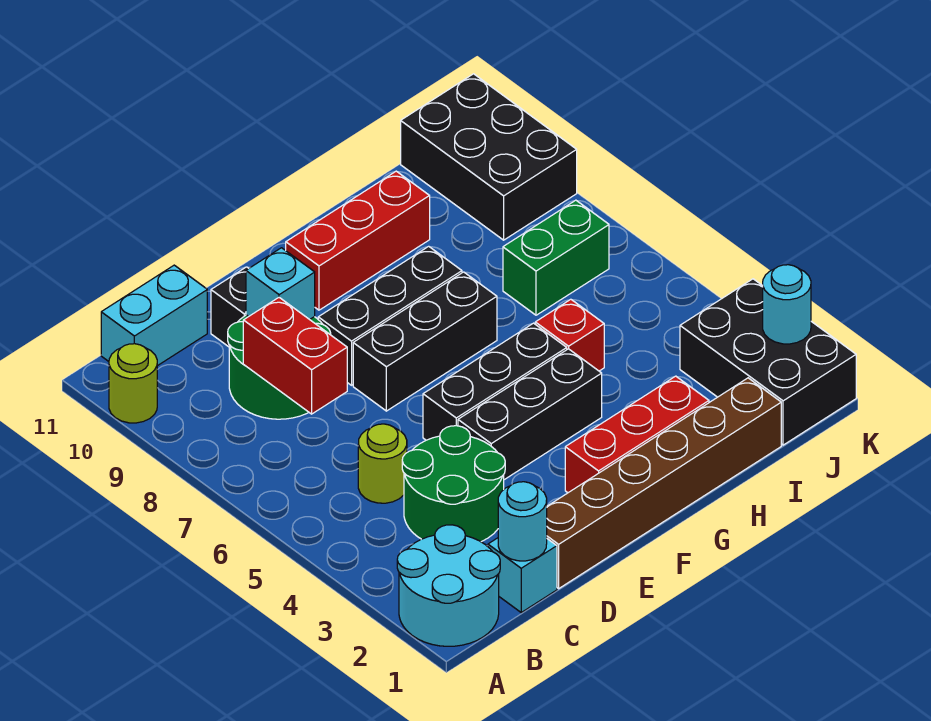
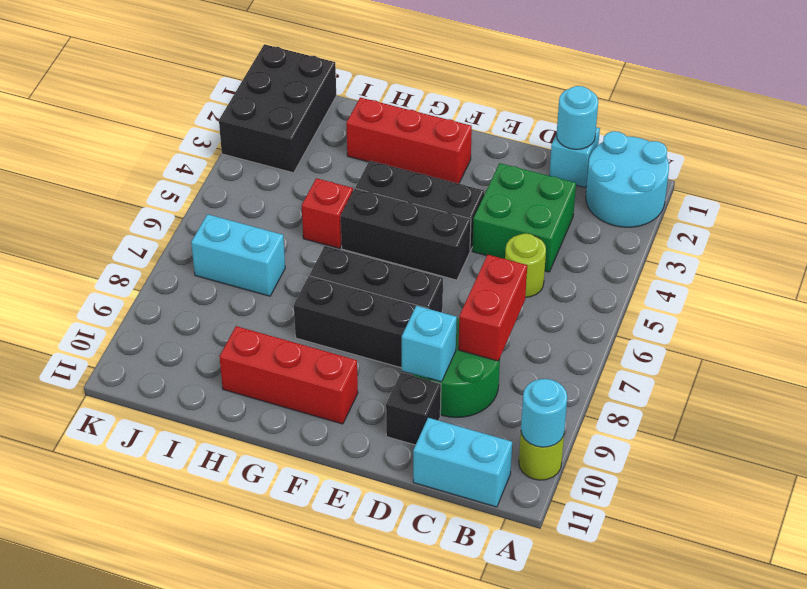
green 2x2 round brick [402,426,505,542] -> green 2x2 brick [472,163,576,272]
brown 1x6 brick [547,378,781,589] -> none
green 1x2 brick [503,200,609,315] -> cyan 1x2 brick [191,214,285,296]
black 2x3 brick [401,74,577,240] -> none
cyan 1x1 round brick [763,265,811,344] -> cyan 1x1 round brick moved to [521,379,567,447]

